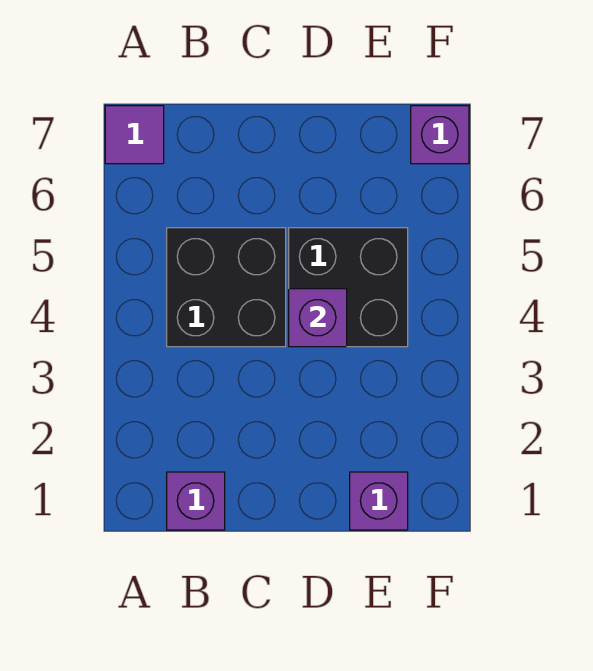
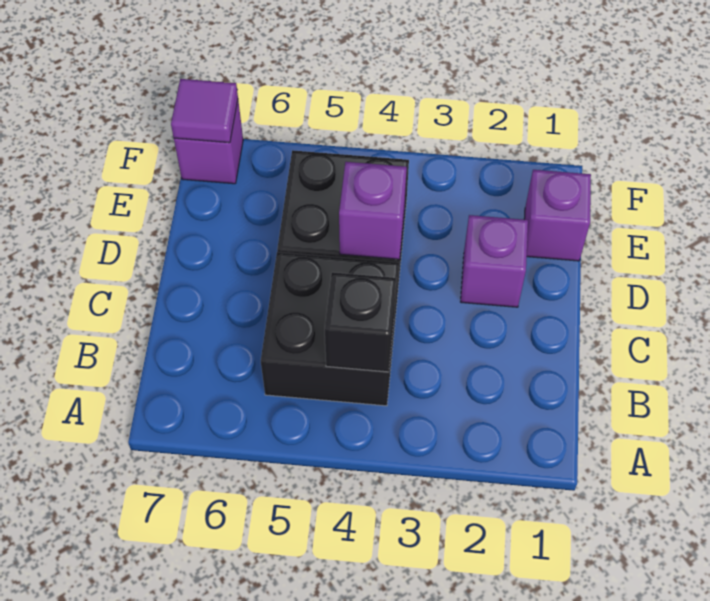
purple 1x1 tile [105,106,164,164] -> purple 1x1 tile moved to [171,79,238,143]
purple 1x1 brick [167,472,225,530] -> purple 1x1 brick moved to [461,215,528,307]
none -> black 1x1 brick [325,272,396,372]

